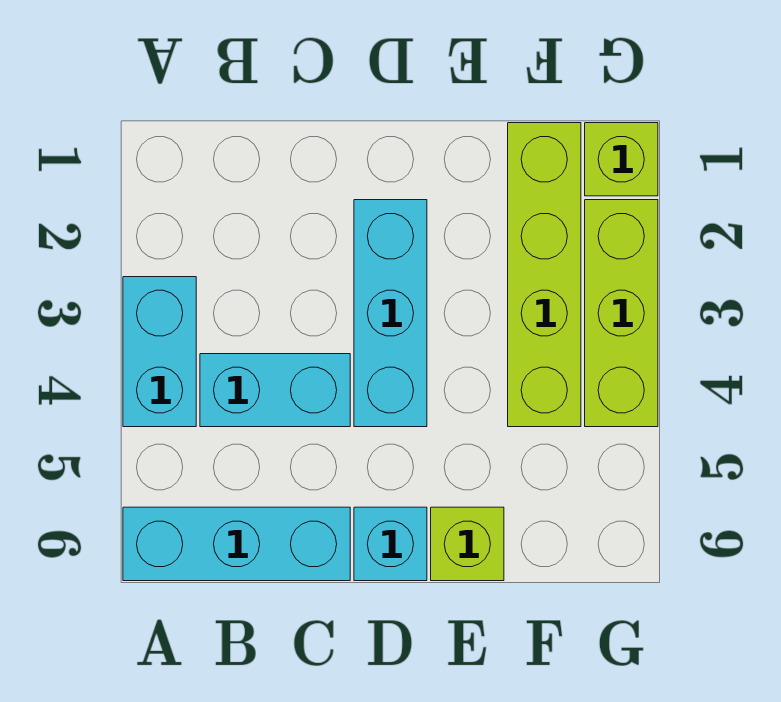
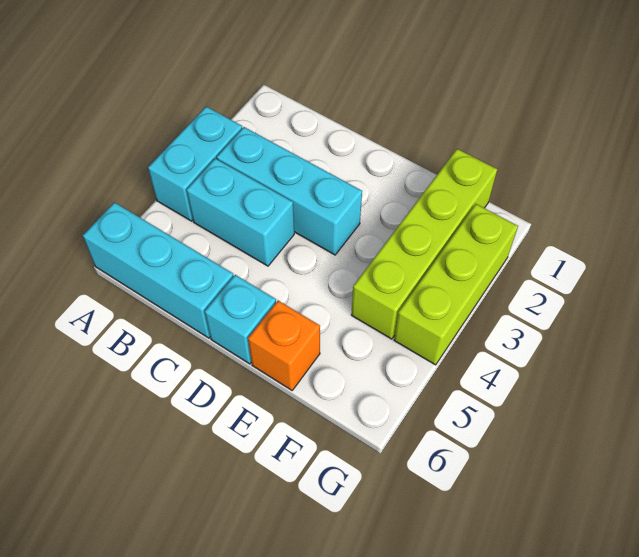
cyan 1x3 brick [354,200,427,427] -> cyan 1x3 brick turned to [217,127,362,255]
lime 1x1 brick [431,507,504,581] -> orange 1x1 brick [248,301,320,390]
lime 1x1 brick [585,123,658,196] -> none

